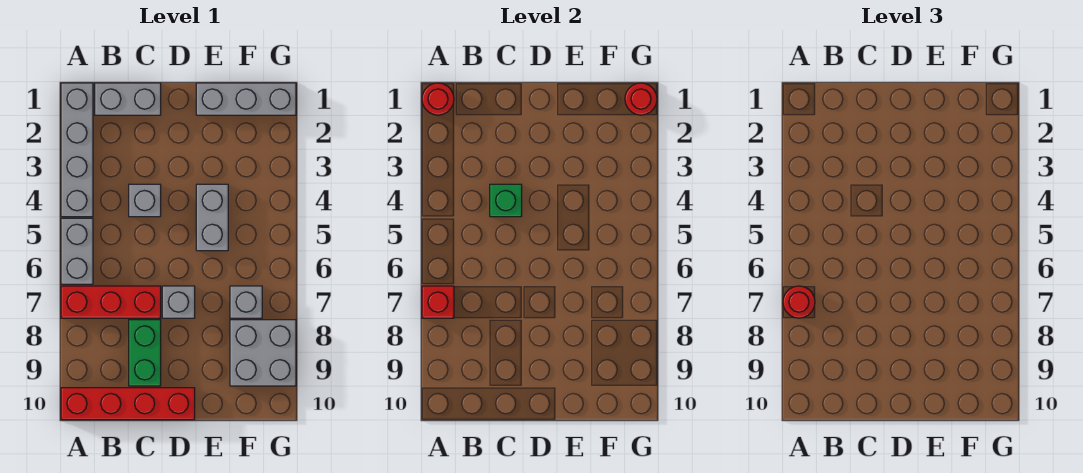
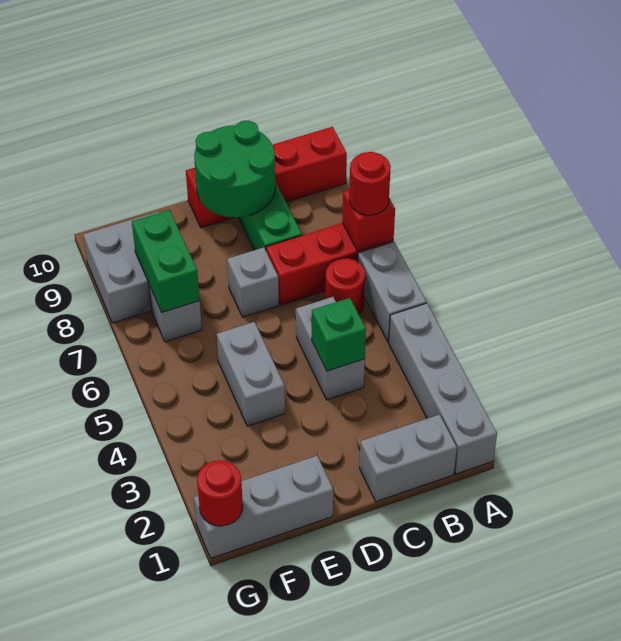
red 1x1 round brick [422,83,454,115] -> red 1x1 round brick moved to [325,258,365,314]
grey 1x1 brick [129,184,161,217] -> grey 1x2 brick [296,297,365,400]
none -> green 2x2 round brick [194,121,275,218]
none -> green 1x2 brick [132,210,200,312]

